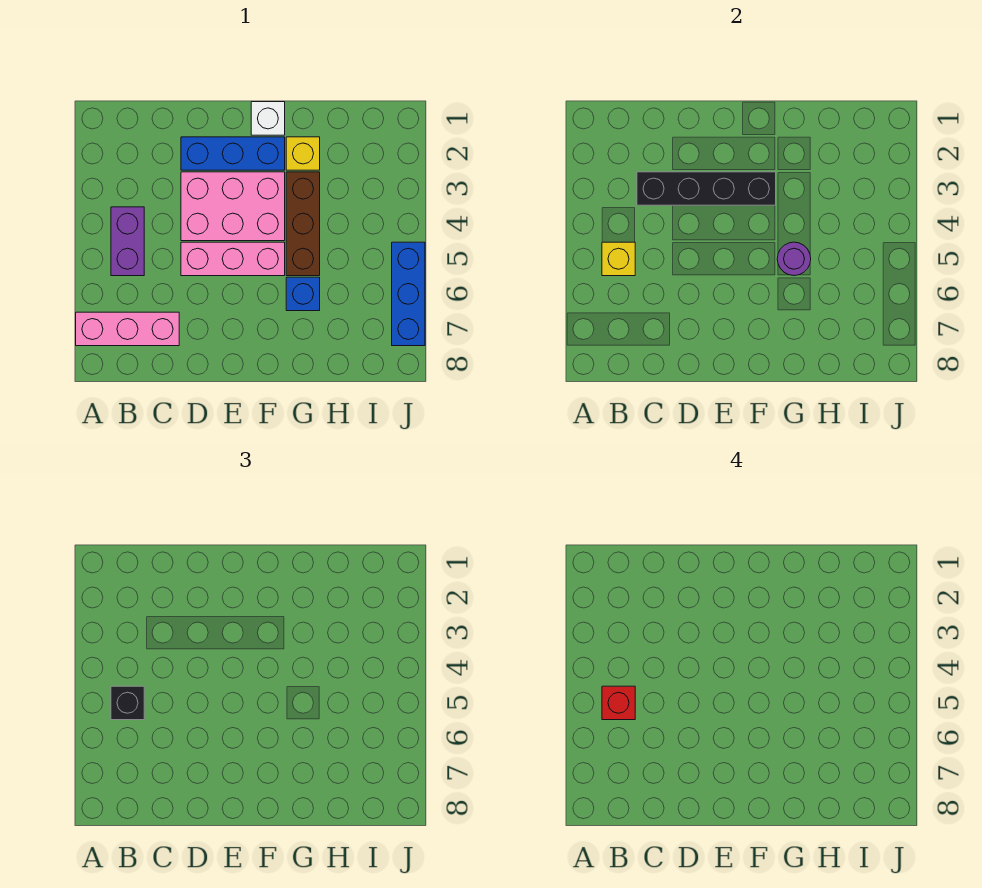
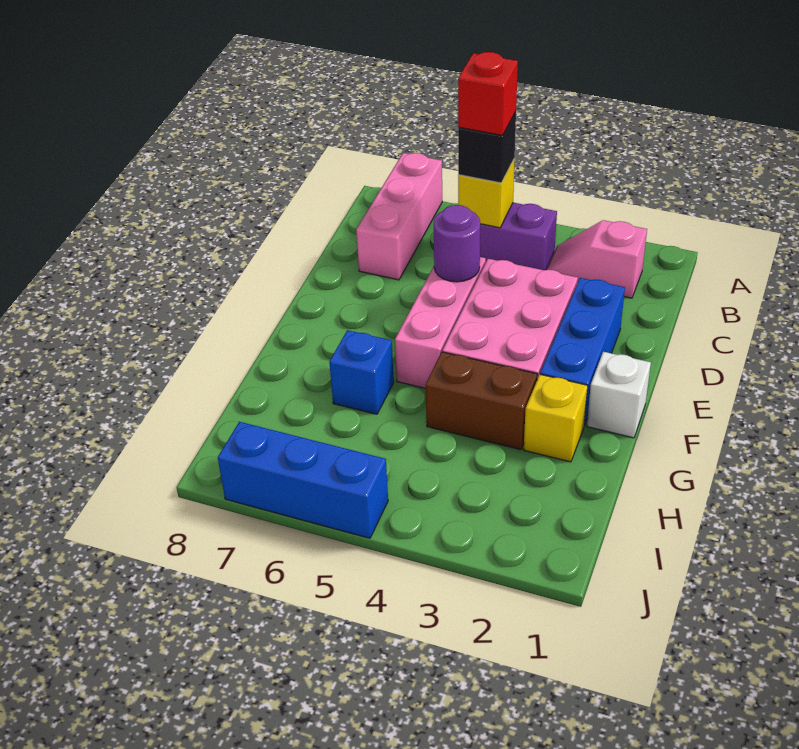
none -> pink 1x2 slope [547,220,647,298]
black 1x4 brick [637,172,776,205] -> none
brown 1x3 brick [286,172,320,276] -> brown 1x2 brick [426,352,537,450]
purple 1x1 round brick [777,242,811,276] -> purple 1x1 round brick moved to [434,205,480,282]

